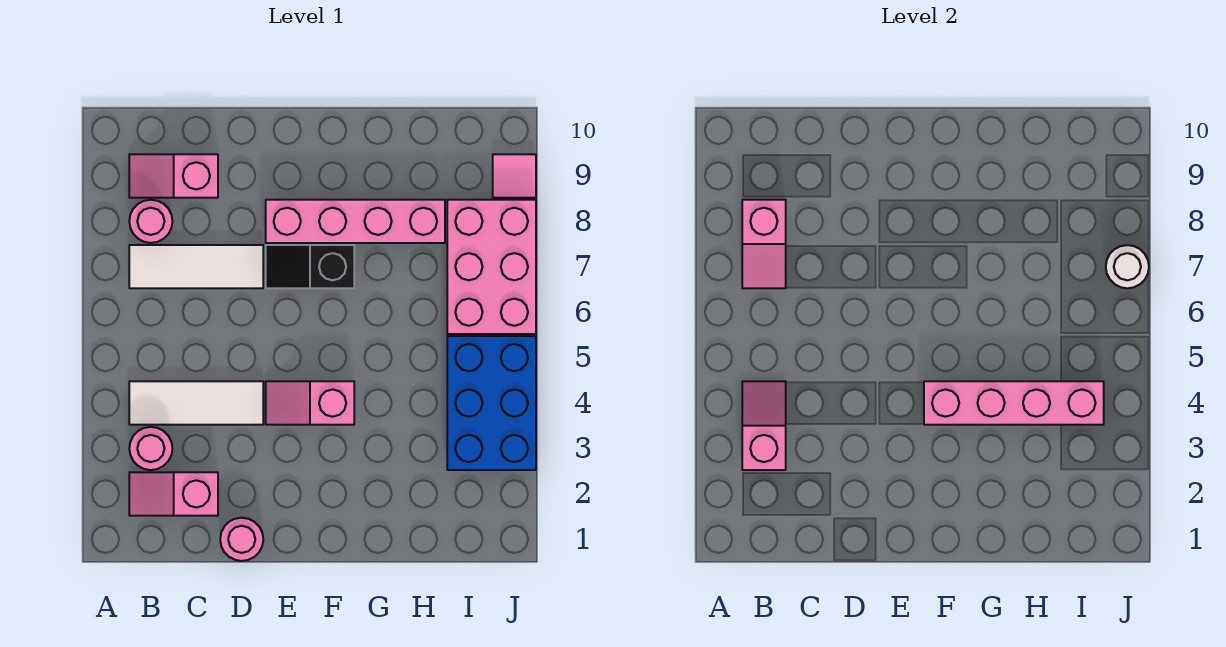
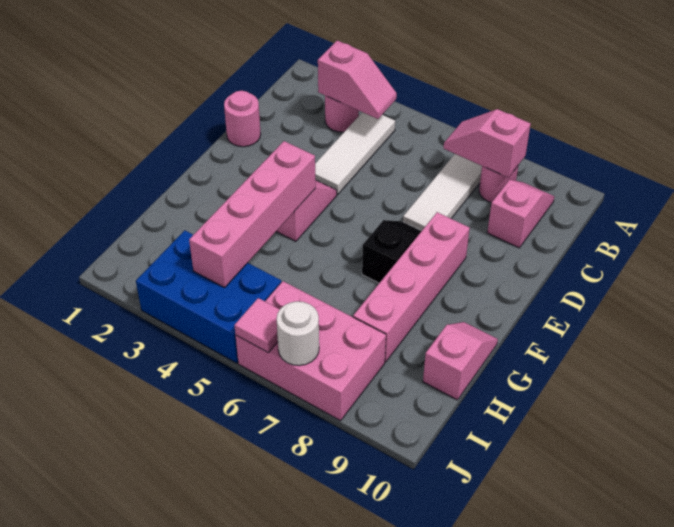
pink 1x2 slope [129,472,218,516] -> pink 1x2 slope moved to [423,322,498,400]
pink 1x1 tile [493,154,536,198] -> pink 1x1 tile moved to [234,298,280,353]

